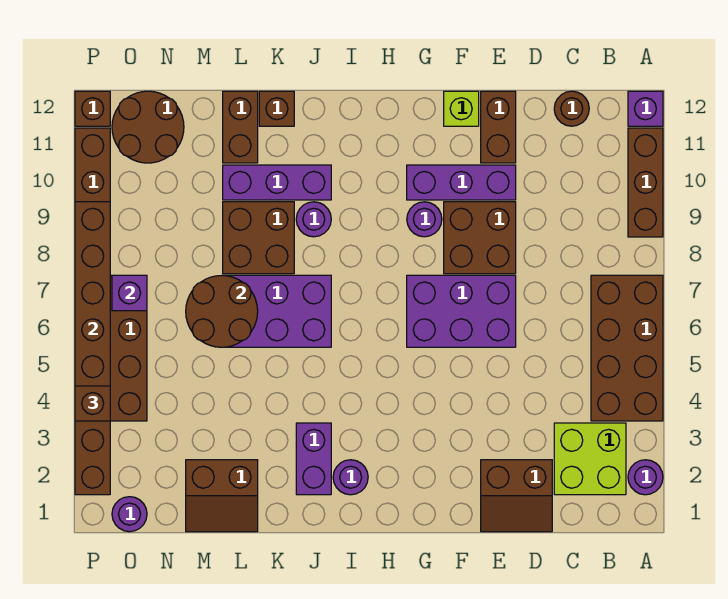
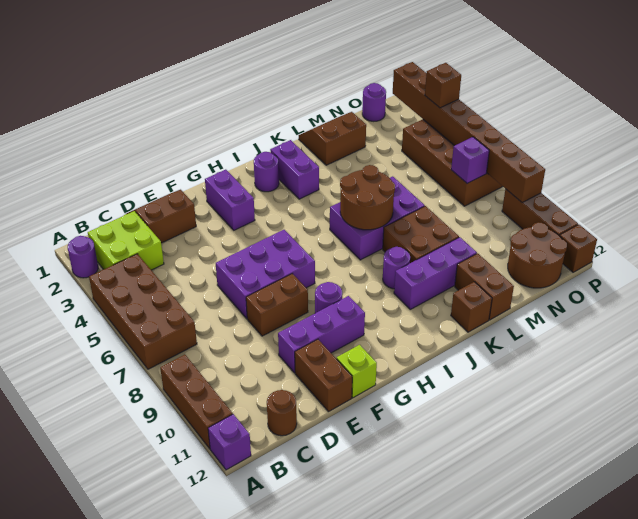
brown 2x2 brick [444,202,516,274] -> brown 1x2 brick [246,274,308,336]
none -> purple 1x2 brick [205,170,255,230]
brown 2x2 round brick [186,275,258,347] -> brown 2x2 round brick moved to [340,165,395,230]

